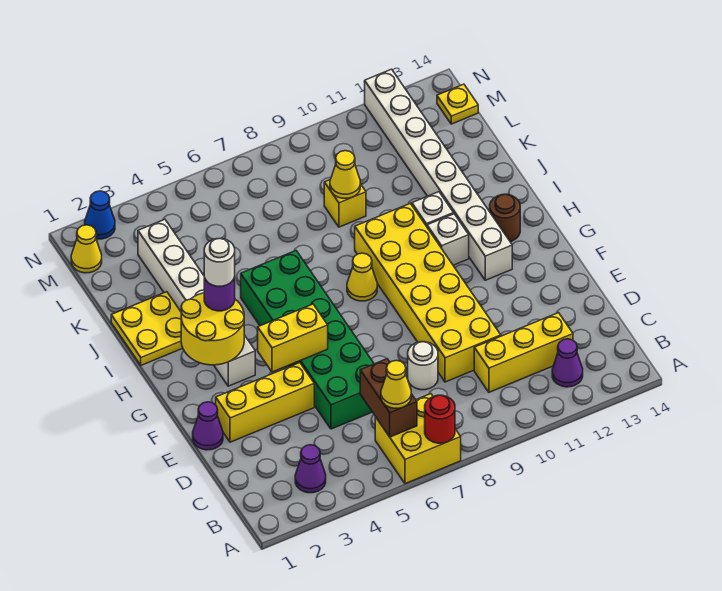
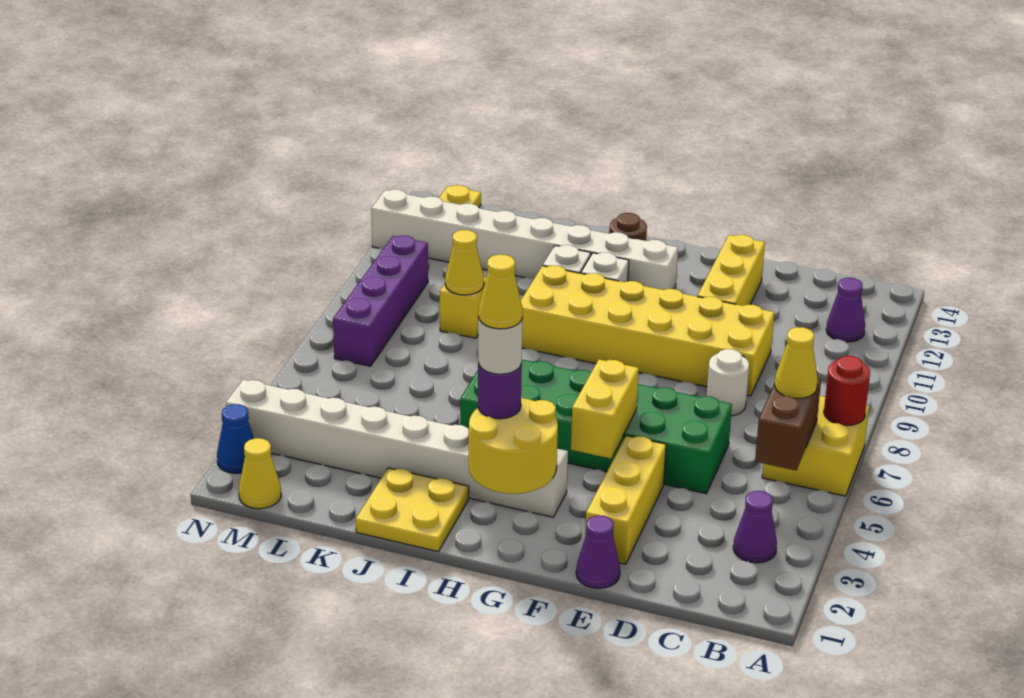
brown 1x2 brick [360,359,417,437] -> brown 1x2 brick turned to [755,378,821,470]
yellow 1x3 brick [474,313,573,392] -> yellow 1x3 brick moved to [697,235,765,306]
white 1x6 brick [138,219,255,386] -> white 1x8 brick [226,380,568,517]
yellow 1x1 cone [347,253,377,301] -> yellow 1x1 cone moved to [478,254,523,329]
none -> purple 1x4 brick [333,235,428,366]

